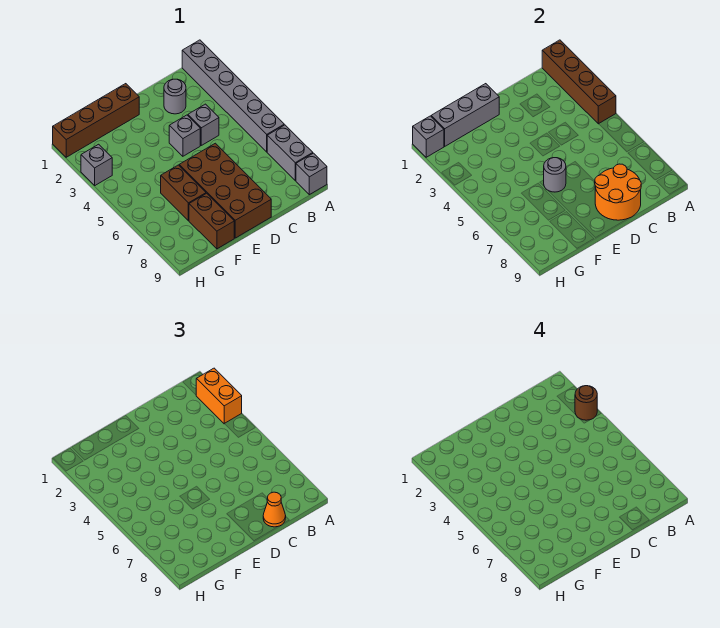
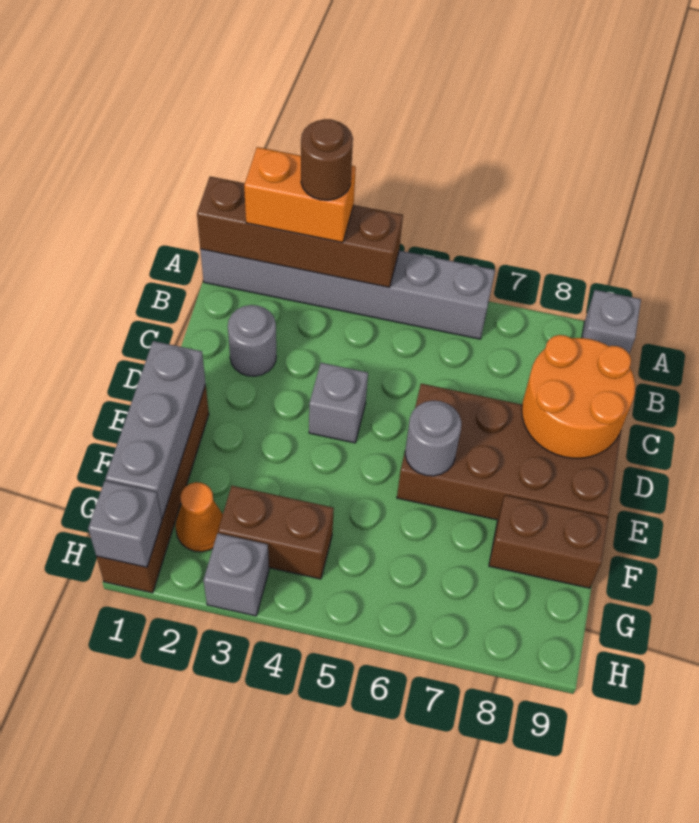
grey 1x2 brick [267,125,313,180] -> none
grey 1x1 brick [188,104,219,145] -> none
orange 1x1 cone [263,492,286,527] -> orange 1x1 cone moved to [175,482,223,552]
brown 1x2 brick [161,165,206,221] -> brown 1x2 brick moved to [218,486,334,579]

